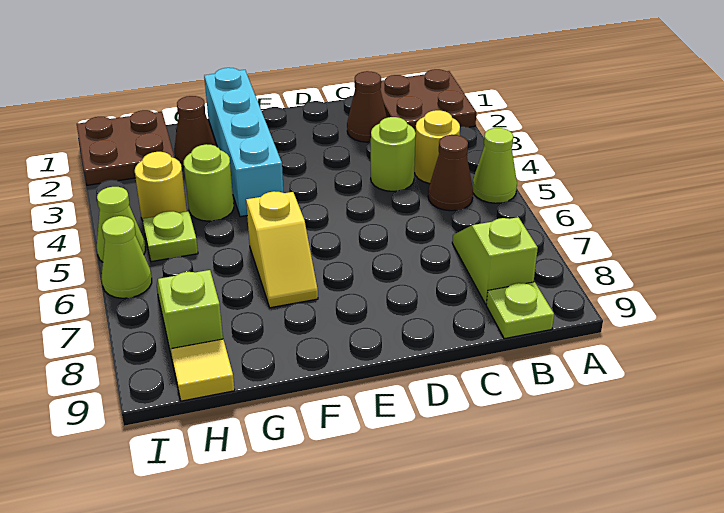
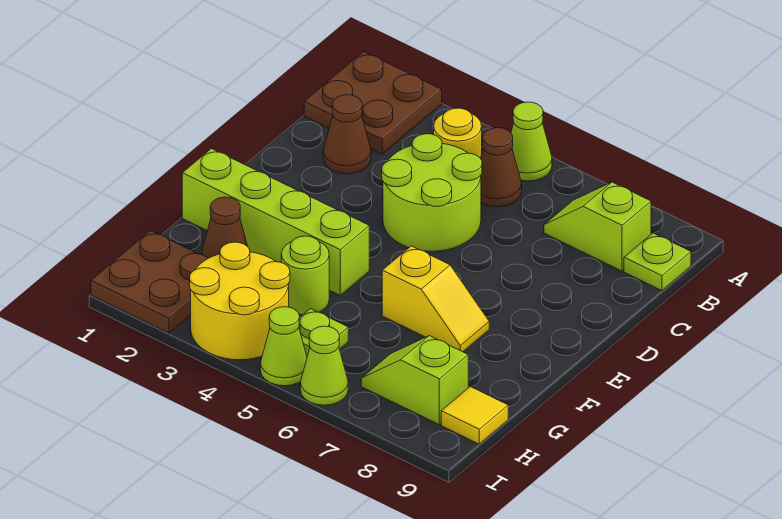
lime 1x1 round brick [371,117,416,191] -> lime 2x2 round brick [382,134,482,251]
cyan 1x4 brick [204,68,283,217] -> lime 1x4 brick [182,149,369,295]
yellow 1x1 round brick [135,152,187,220] -> yellow 2x2 round brick [190,242,290,360]

